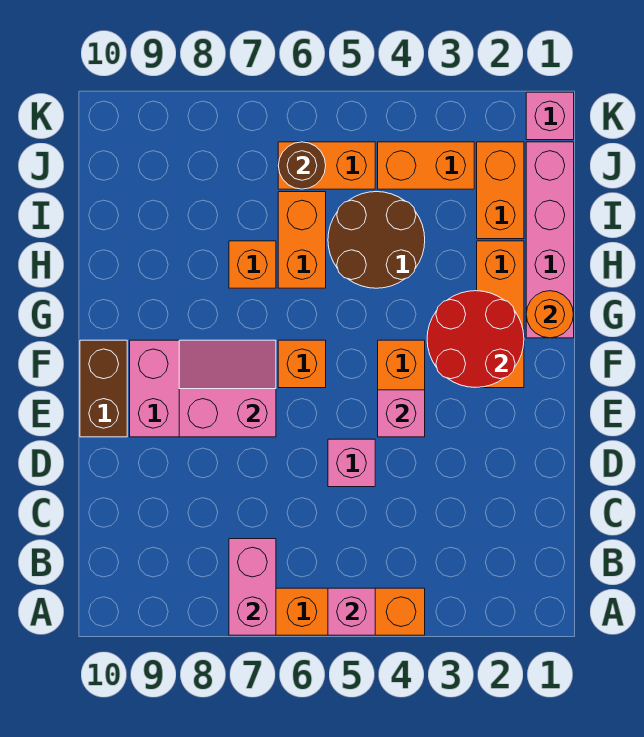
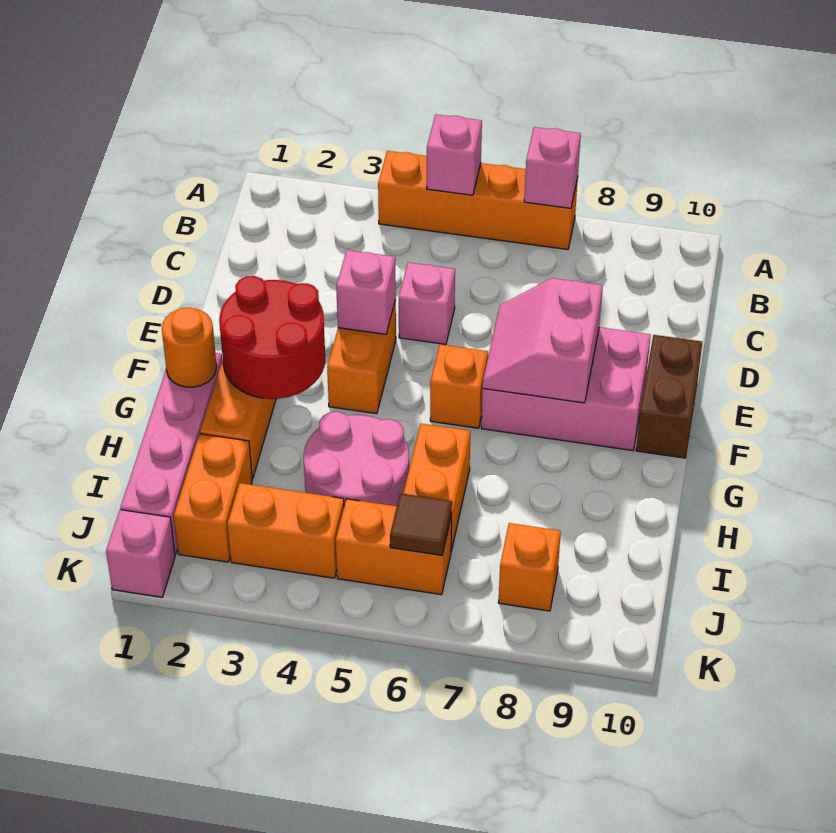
pink 1x2 brick [229,539,276,635] -> pink 1x1 brick [524,127,581,208]
pink 2x2 slope [179,340,276,437] -> pink 2x2 slope turned to [483,278,603,403]
brown 2x2 round brick [328,192,425,288] -> pink 2x2 round brick [304,412,409,506]
orange 1x1 brick [229,241,276,288] -> orange 1x1 brick moved to [499,523,561,611]
brown 1x1 round brick [278,142,326,189] -> brown 1x1 tile [390,493,452,555]

